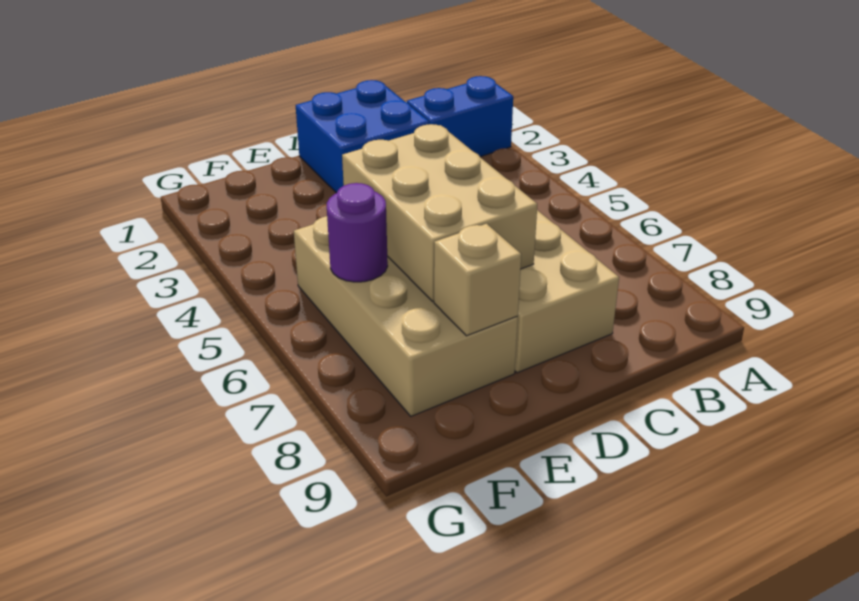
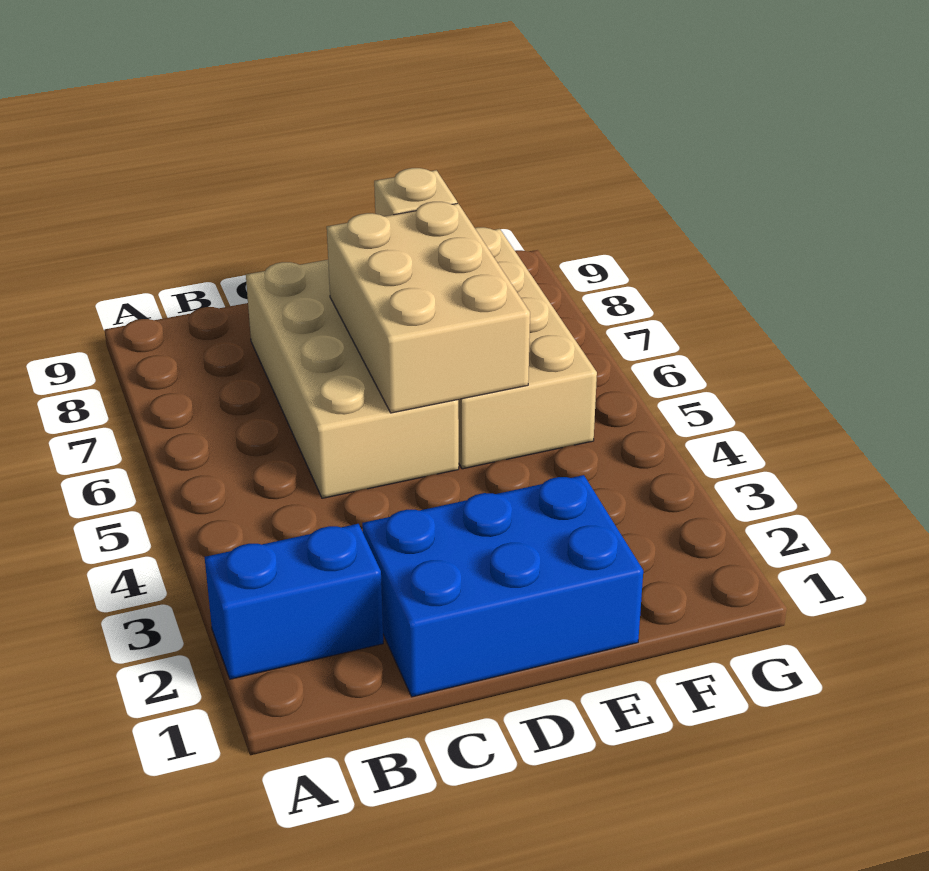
blue 2x2 brick [296,80,429,193] -> blue 2x3 brick [362,475,643,697]
purple 1x1 round brick [327,183,388,282] -> none

